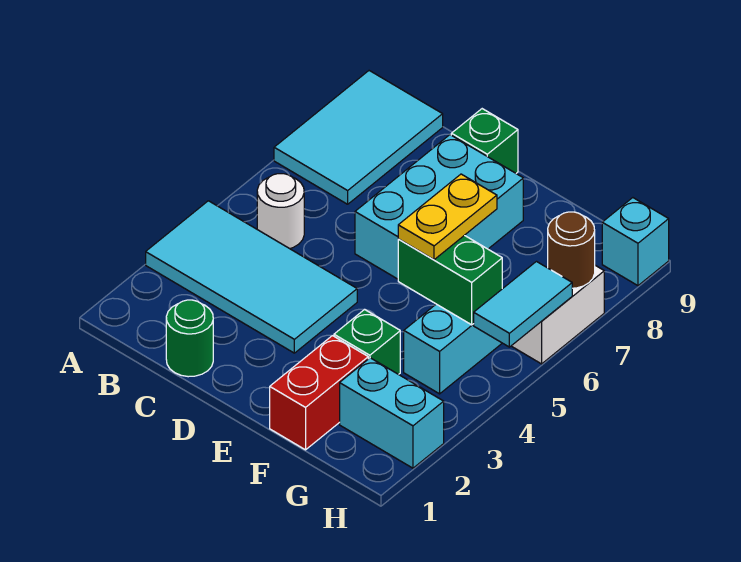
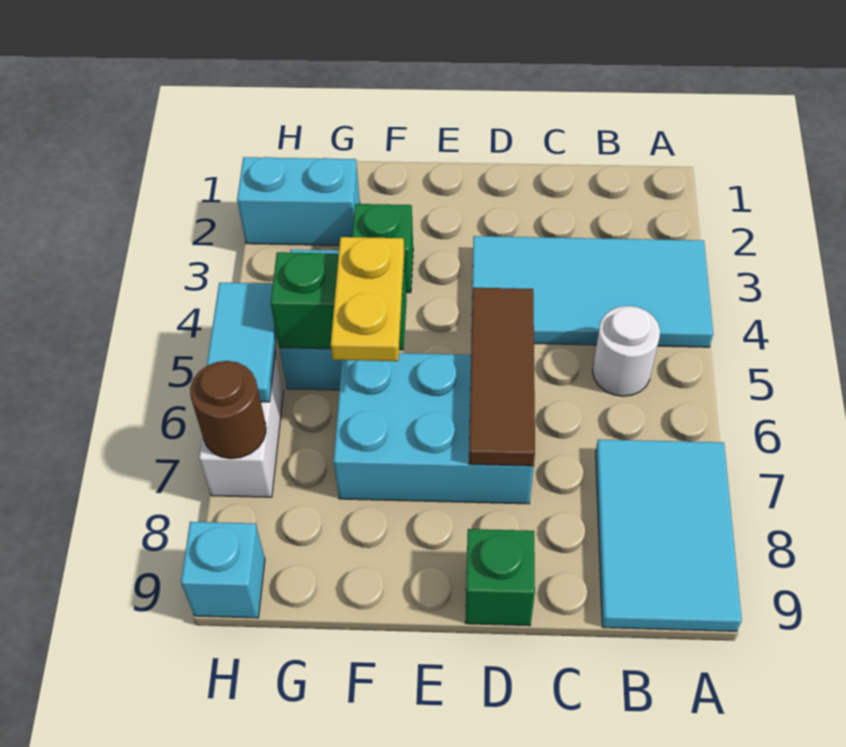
green 1x1 round brick [166,300,213,377] -> none
none -> brown 1x3 tile [469,288,535,466]
cyan 2x3 brick [355,135,523,279] -> cyan 2x3 brick turned to [334,353,534,504]
red 1x2 brick [270,336,368,450] -> none

